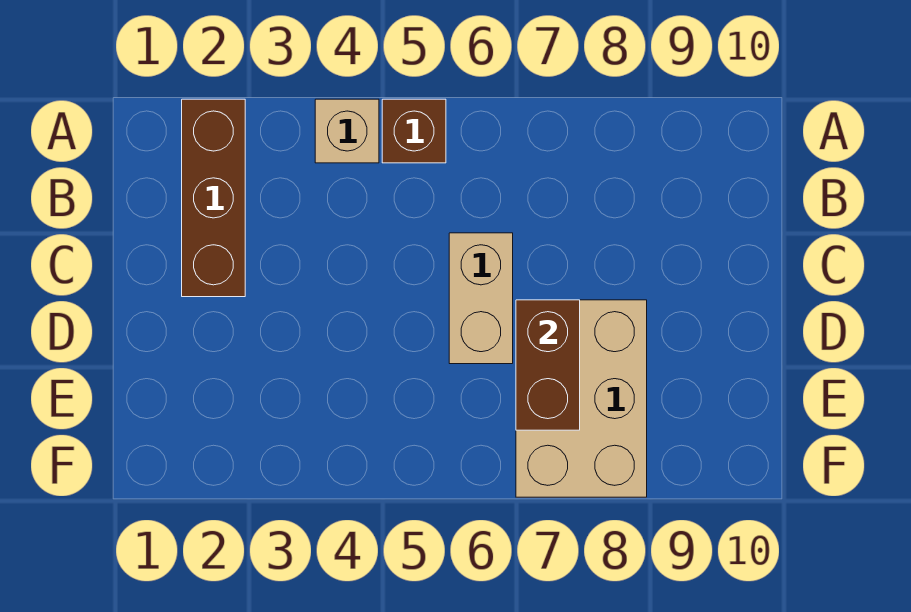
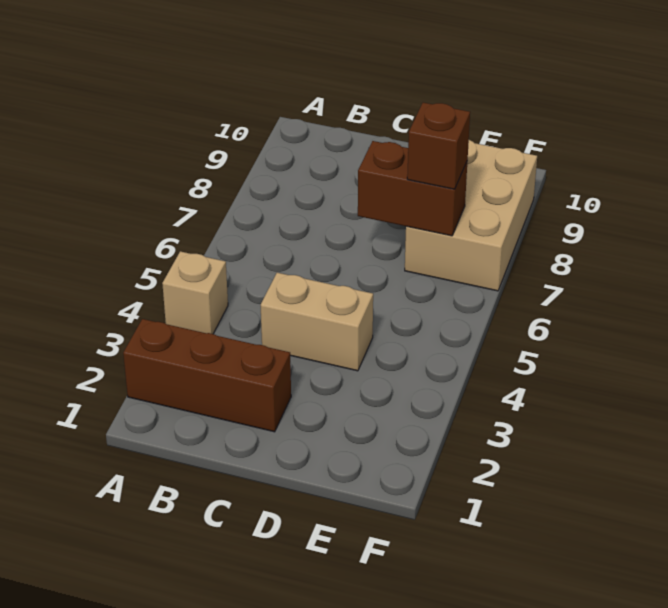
brown 1x1 brick [382,99,446,163] -> brown 1x1 brick moved to [407,103,470,189]
tan 1x2 brick [449,233,513,364] -> tan 1x2 brick moved to [261,273,373,371]
tan 2x3 brick [516,300,647,497] -> tan 2x3 brick turned to [405,140,537,291]

